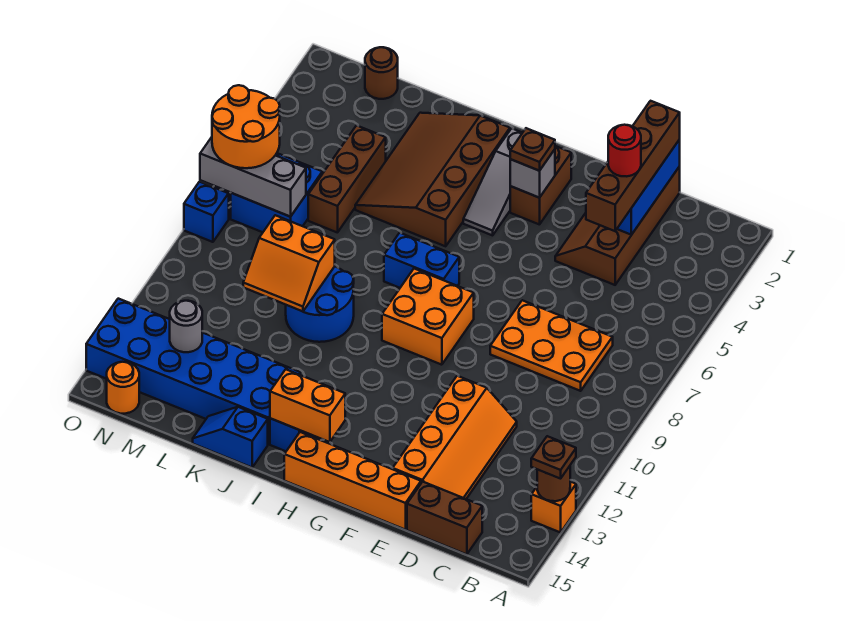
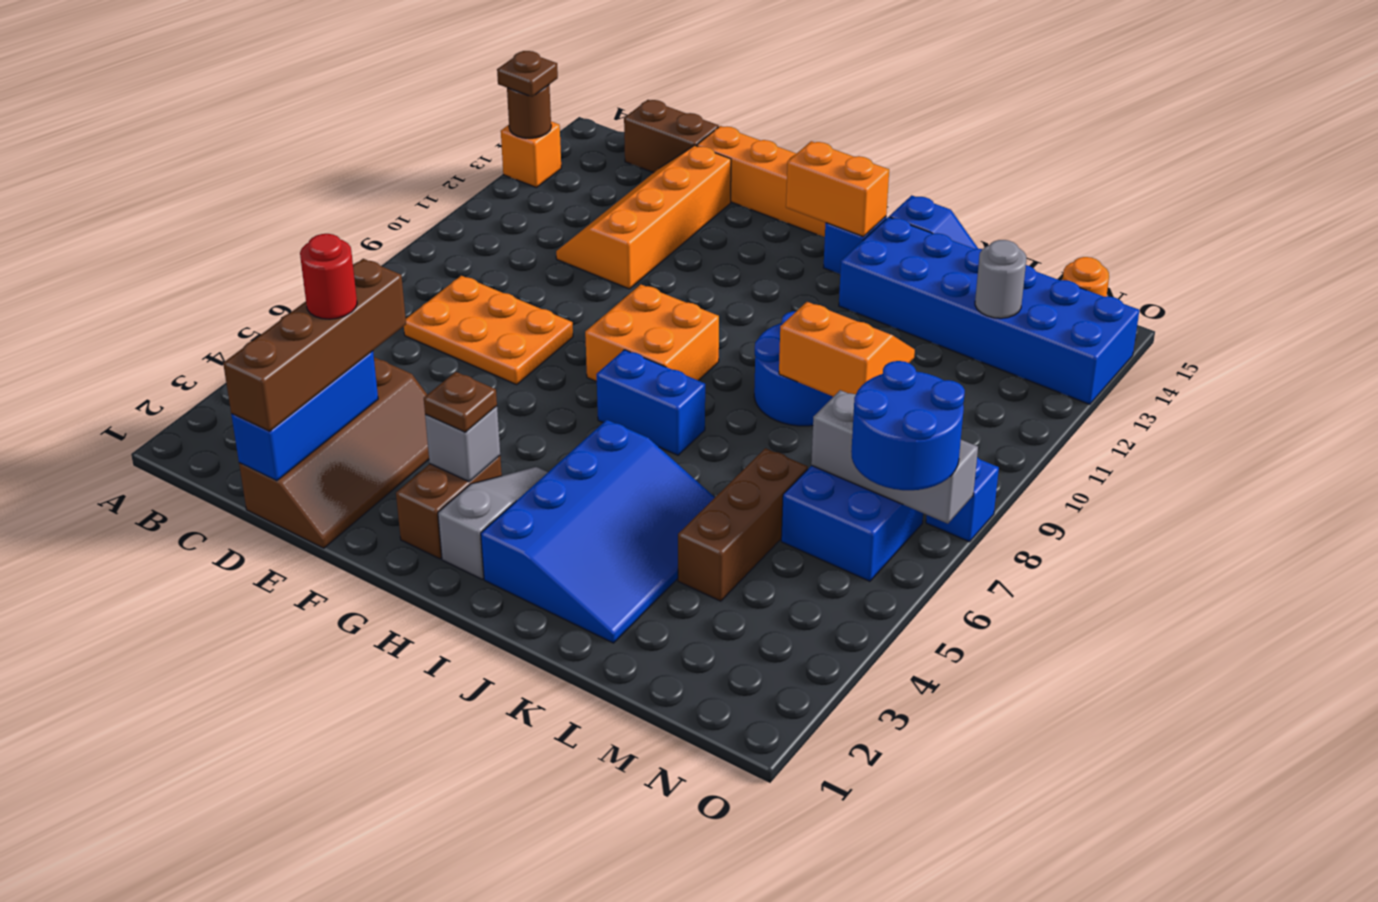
brown 3x4 slope [355,113,510,246] -> blue 3x4 slope [481,420,715,643]
brown 1x1 round brick [365,47,398,99] -> none
orange 2x2 round brick [212,85,280,168] -> blue 2x2 round brick [851,361,965,490]

